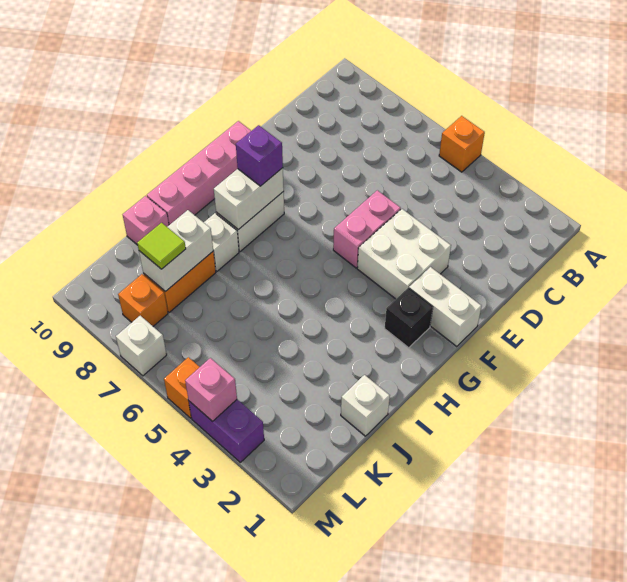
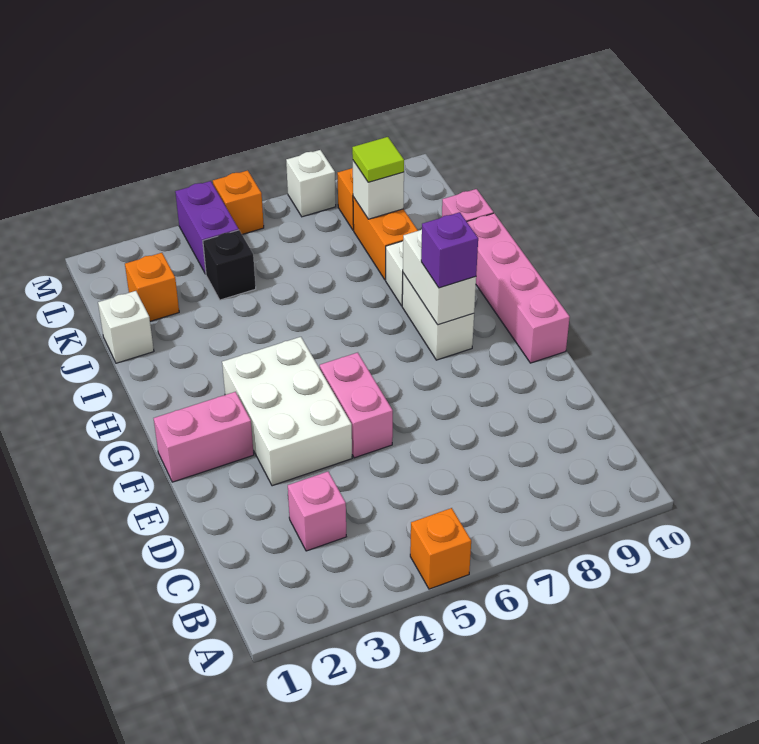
white 2x2 brick [357,209,451,299] -> white 2x3 brick [222,337,352,486]
white 1x2 brick [409,267,482,347] -> pink 1x2 brick [154,392,254,482]
black 1x1 brick [385,288,433,348] -> black 1x1 brick moved to [203,230,256,300]
white 1x2 brick [139,210,213,292] -> white 1x1 brick [353,161,404,219]
none -> orange 1x1 brick [125,253,179,321]
purple 1x2 brick [189,400,264,462] -> purple 1x2 brick turned to [175,181,239,274]
pink 1x1 brick [185,358,237,422] -> pink 1x1 brick moved to [288,472,346,551]

